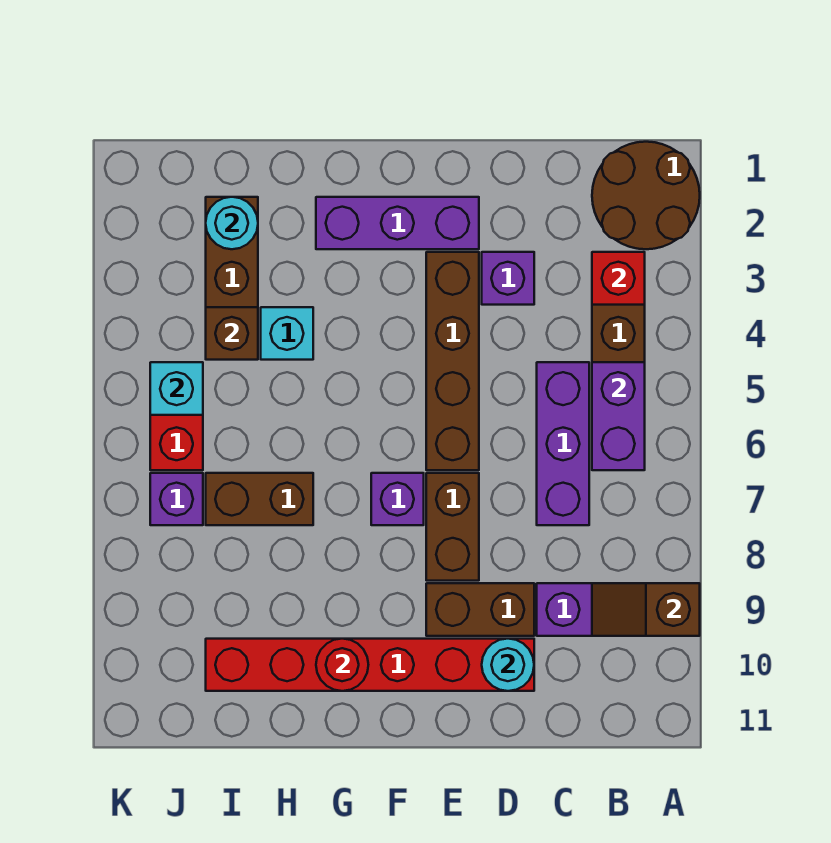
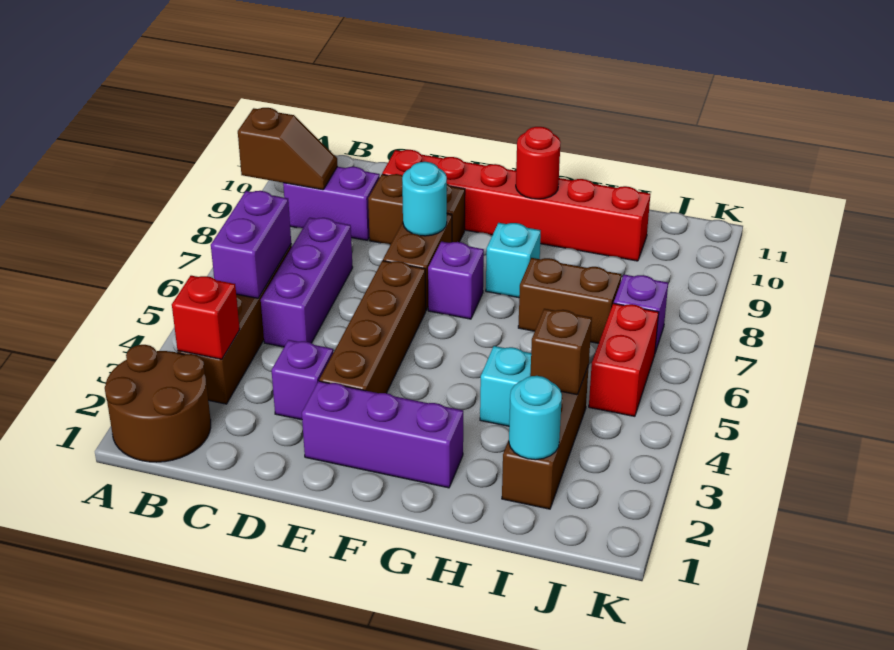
cyan 1x1 round brick [482,639,534,691] -> cyan 1x1 round brick moved to [402,162,447,236]
cyan 1x1 brick [150,362,203,415] -> cyan 1x1 brick moved to [486,223,541,298]

